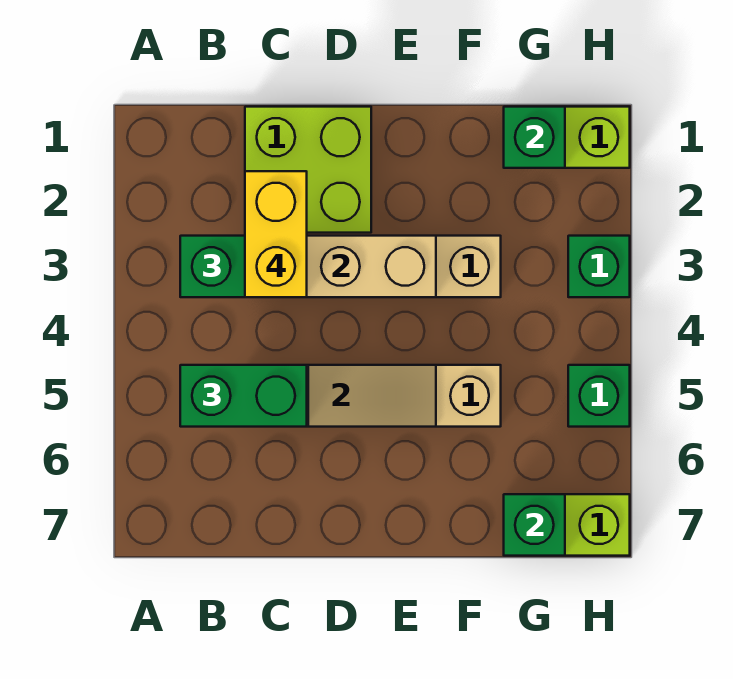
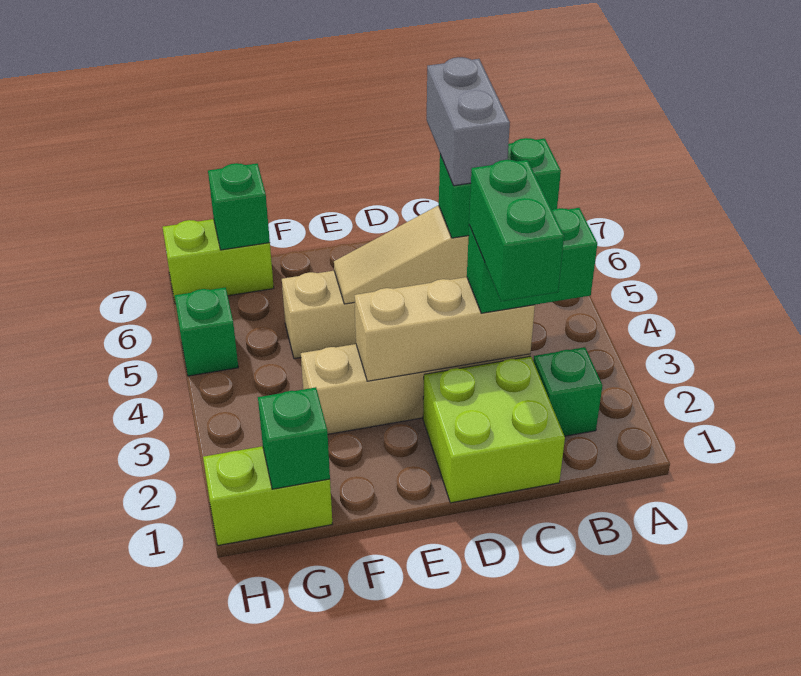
yellow 1x2 brick [245,171,307,297] -> green 1x2 brick [469,160,564,301]
none -> grey 1x2 brick [427,57,510,186]
green 1x1 brick [568,236,630,297] -> green 1x1 brick moved to [533,347,602,436]

